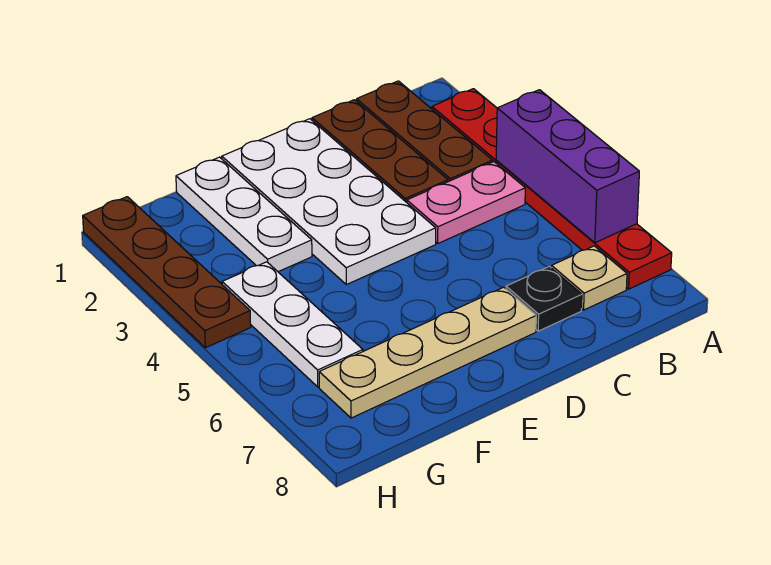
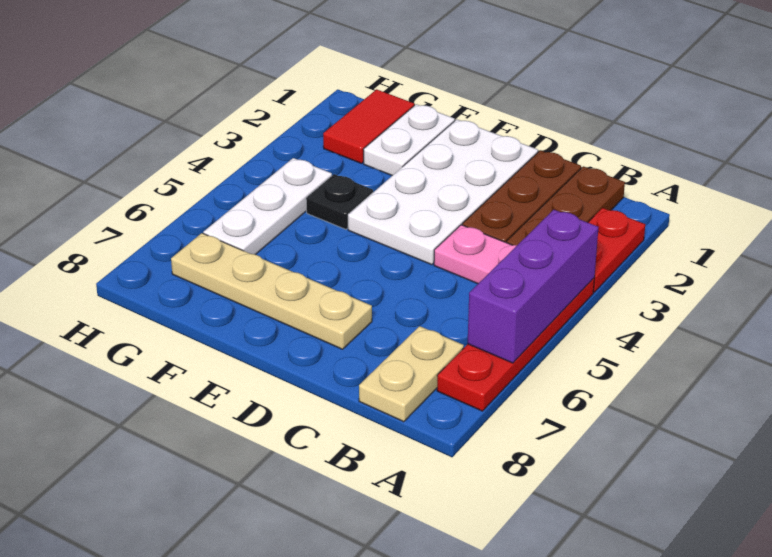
tan 1x1 plate [551,246,627,310] -> tan 1x2 plate [359,326,464,422]
black 1x1 plate [506,266,582,331] -> black 1x1 plate moved to [306,174,373,229]
white 1x3 plate [176,157,312,272] -> white 1x2 plate [363,104,455,176]
none -> red 1x2 tile [323,89,414,163]
brown 1x4 plate [83,197,251,348] -> none

